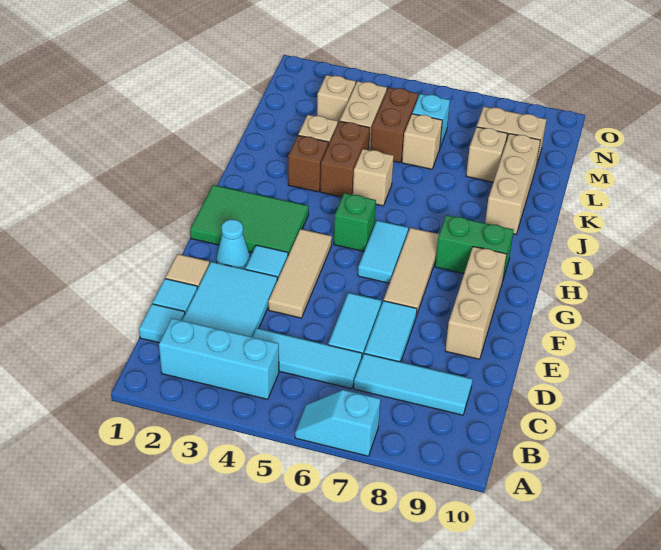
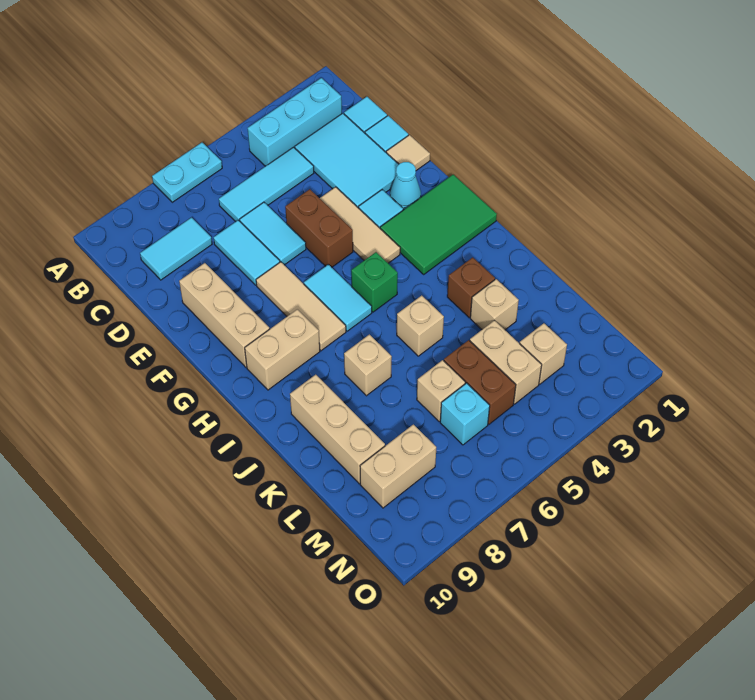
cyan 1x2 slope [295,390,380,456] -> cyan 1x2 plate [152,143,222,202]
cyan 1x3 tile [354,354,472,415] -> cyan 1x2 tile [140,218,212,280]
green 1x2 brick [435,215,514,282] -> tan 1x2 brick [245,309,320,390]
brown 1x2 brick [320,121,370,197] -> brown 1x2 brick moved to [285,189,353,267]
tan 1x1 brick [466,127,507,182] -> tan 1x1 brick moved to [344,334,392,396]

